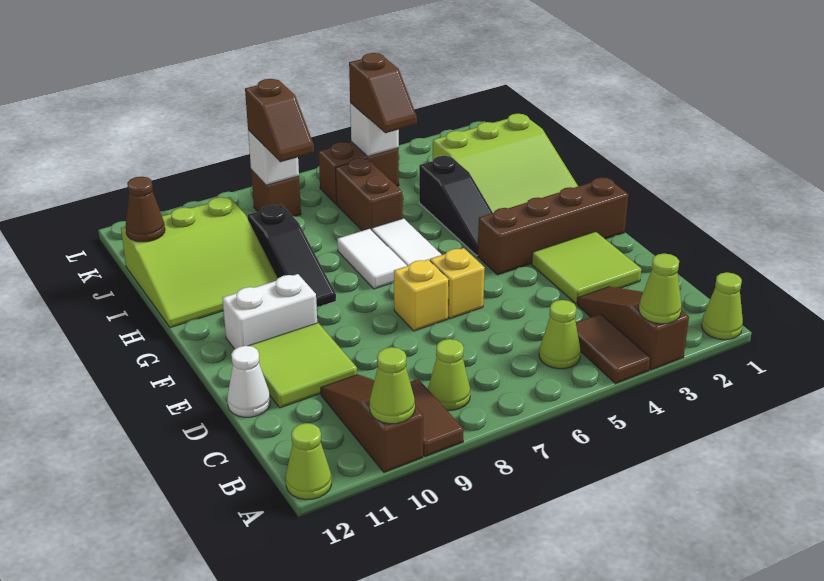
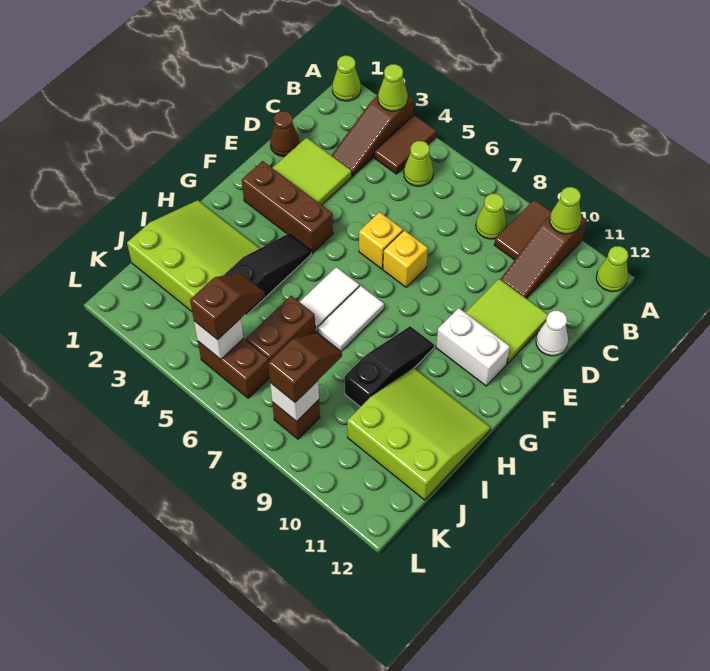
brown 1x4 brick [478,178,628,275] -> brown 1x3 brick [242,161,333,253]
brown 1x1 cone [125,176,165,242] -> brown 1x1 cone moved to [270,111,299,157]

